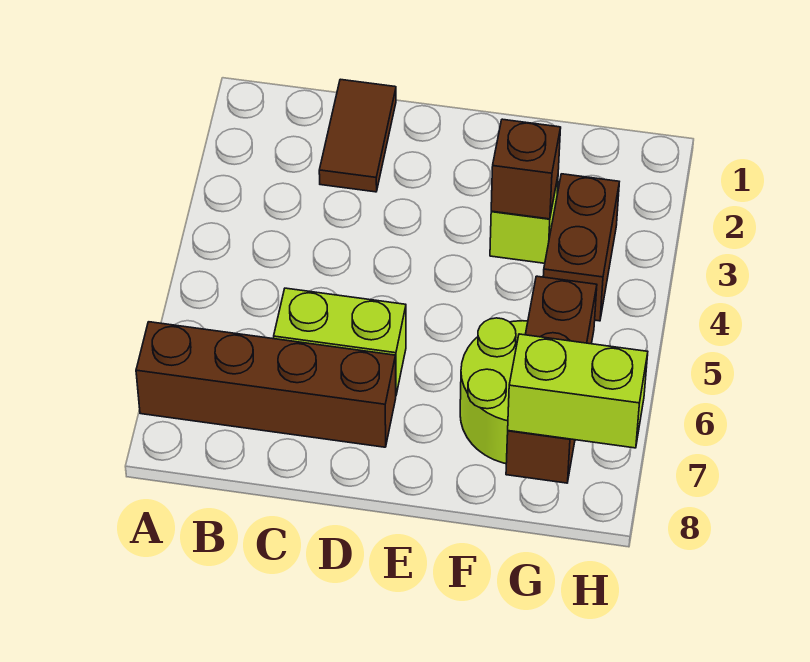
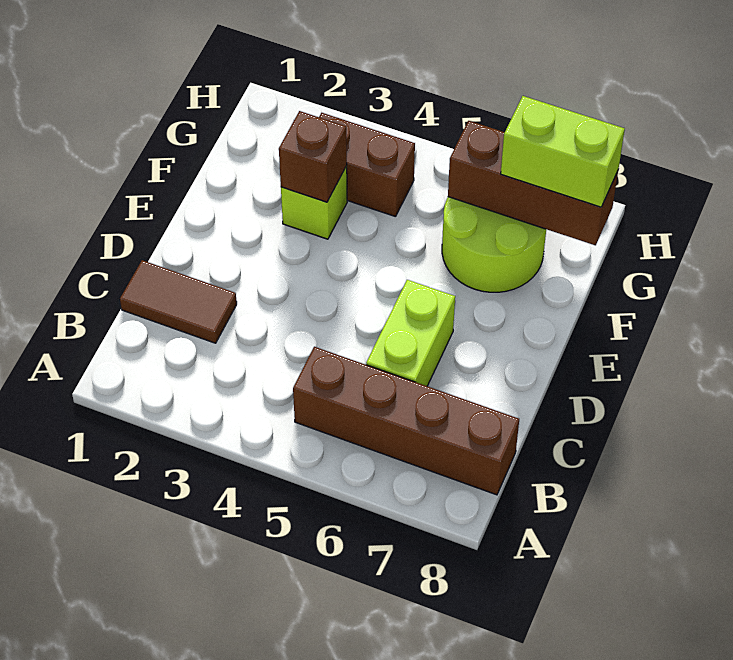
brown 1x4 brick [136,322,396,447] -> brown 1x4 brick turned to [293,347,519,495]
lime 1x2 brick [508,334,648,448] -> lime 1x2 brick turned to [501,96,625,207]

